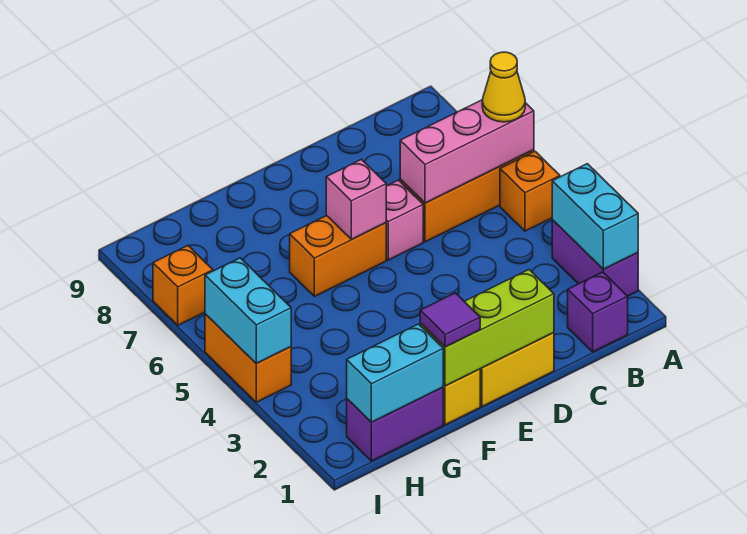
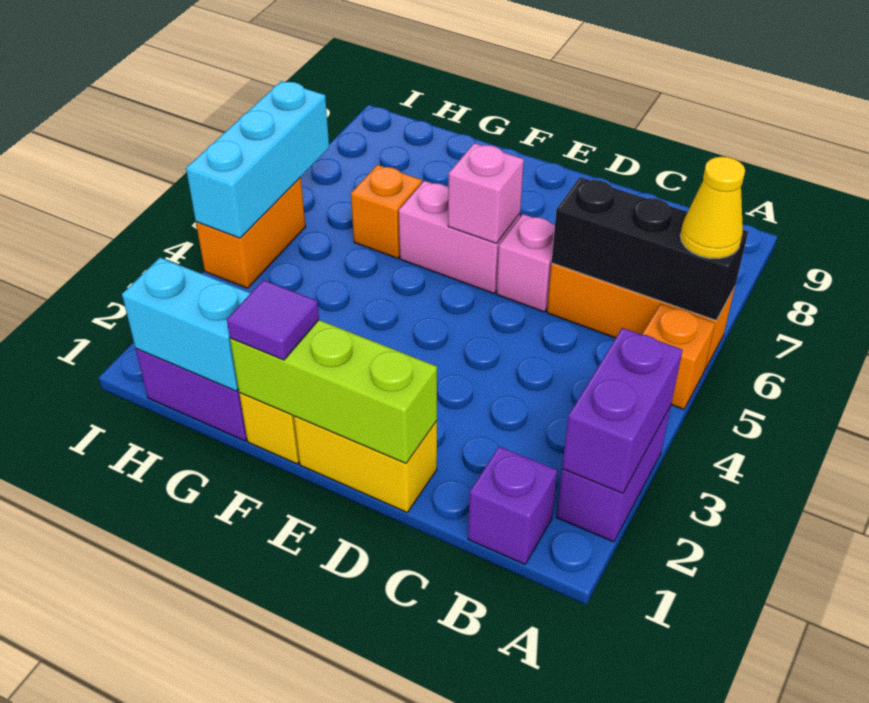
cyan 1x2 brick [552,164,638,269] -> purple 1x2 brick [562,328,683,493]
pink 1x3 brick [400,100,534,203] -> black 1x3 brick [552,177,748,320]
orange 1x2 brick [290,216,386,297] -> pink 1x2 brick [399,181,520,293]
cyan 1x2 brick [205,258,291,363] -> cyan 1x3 brick [186,81,329,238]
orange 1x1 brick [153,246,213,325] -> orange 1x1 brick moved to [351,165,422,258]

